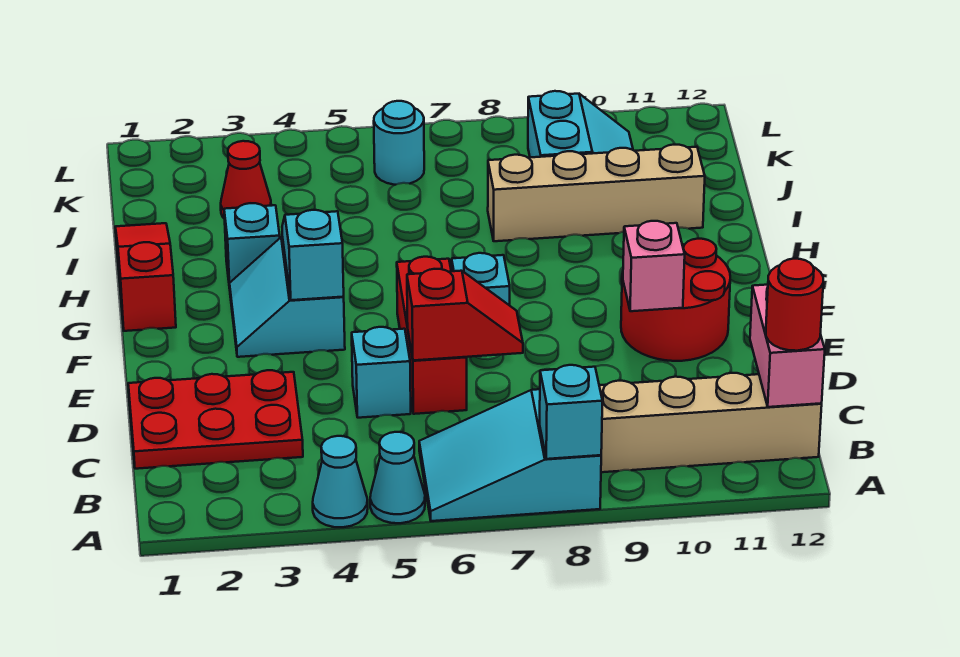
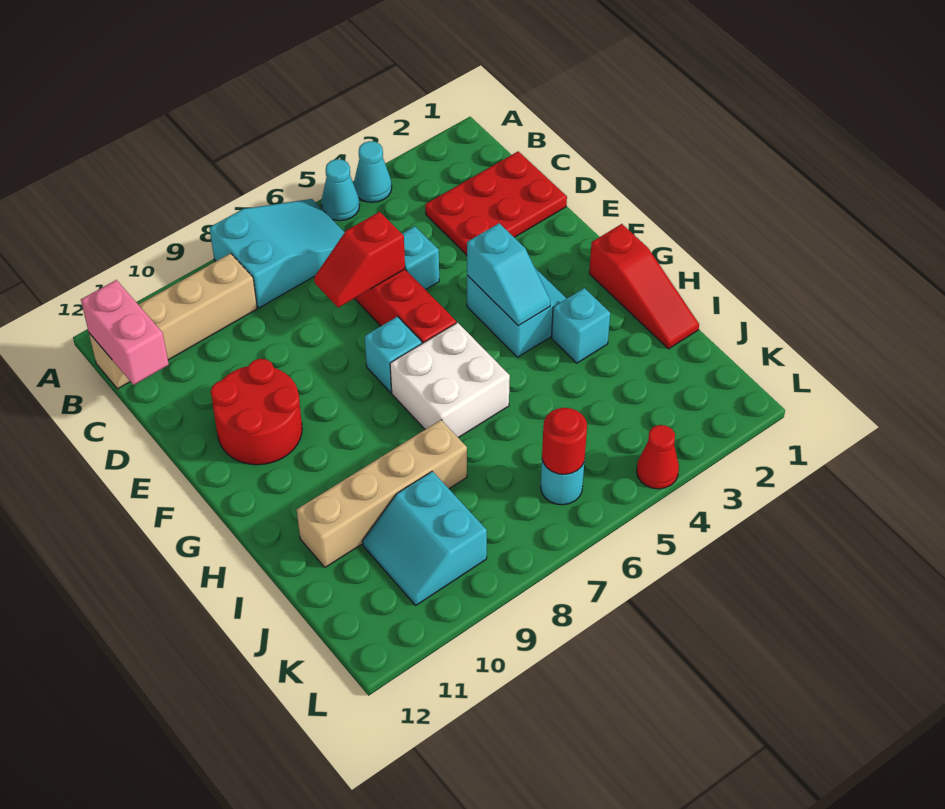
cyan 1x1 brick [540,365,602,459] -> none
red 1x1 round brick [766,259,823,351] -> red 1x1 round brick moved to [542,408,587,474]
pink 1x1 brick [623,221,685,311] -> none
none -> white 2x2 brick [390,323,510,438]
red 1x1 cone [221,141,271,219] -> red 1x1 cone moved to [637,425,679,489]

